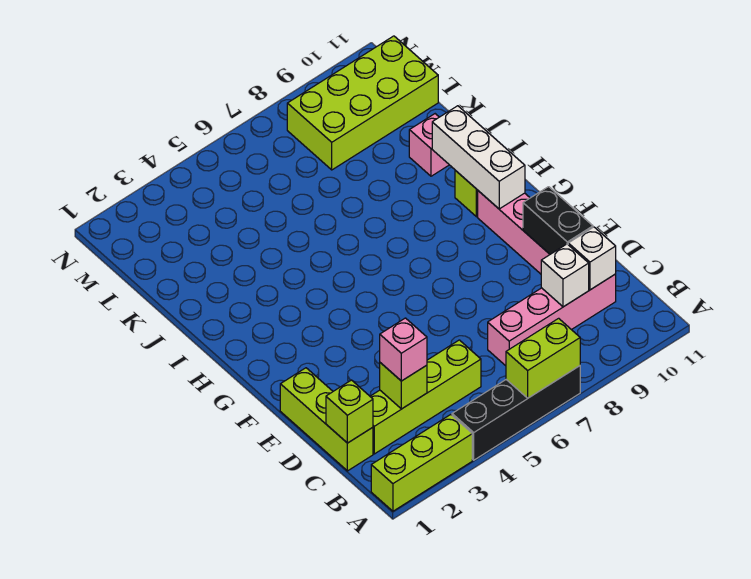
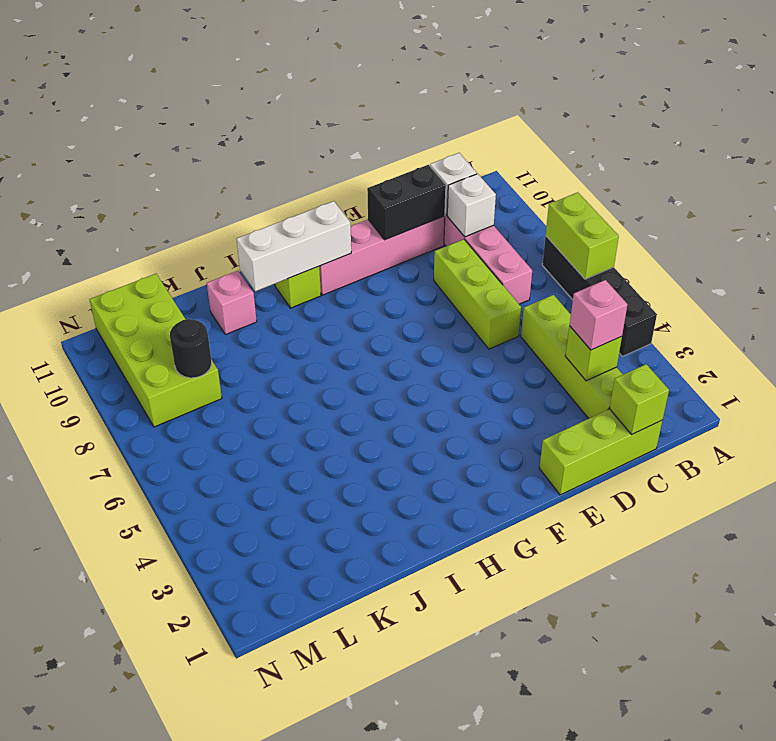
lime 1x3 brick [371,415,472,511] -> lime 1x3 brick moved to [434,239,521,349]
none -> black 1x1 round brick [170,319,212,378]

